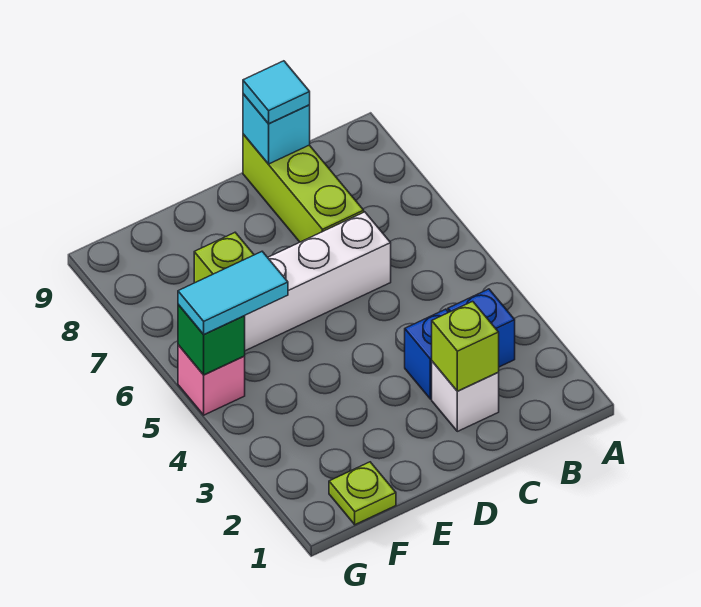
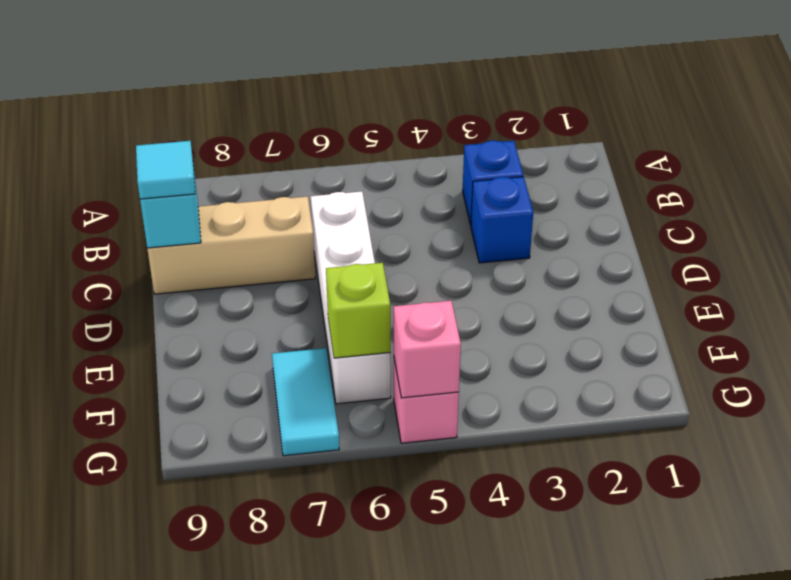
white 1x1 brick [432,361,499,431] -> none
lime 1x1 brick [432,301,499,391] -> none
lime 1x3 brick [243,134,364,242] -> tan 1x3 brick [147,196,315,294]
lime 1x1 plate [329,462,396,525] -> none
cyan 1x2 tile [178,252,288,334] -> cyan 1x2 tile moved to [272,348,339,456]
green 1x1 brick [178,305,245,375] -> pink 1x1 brick [394,301,461,398]

